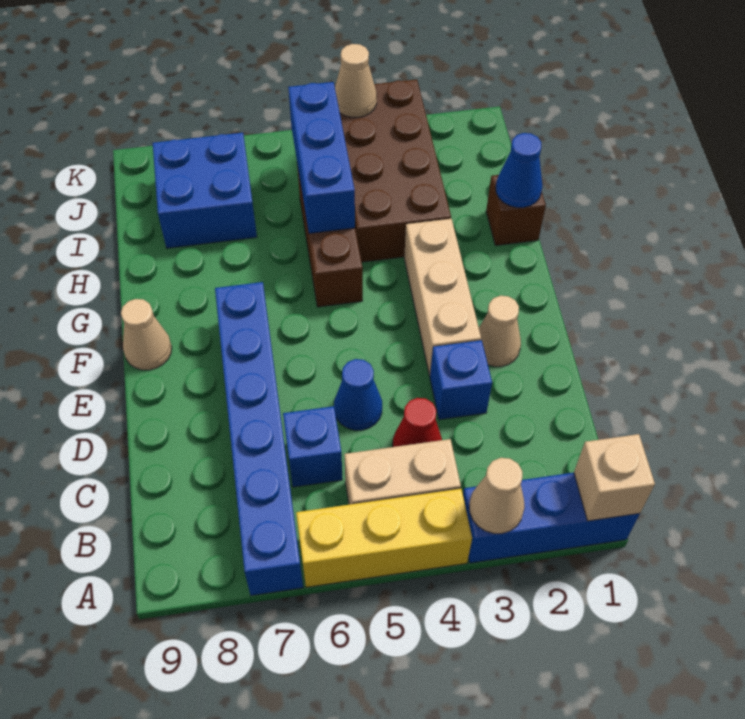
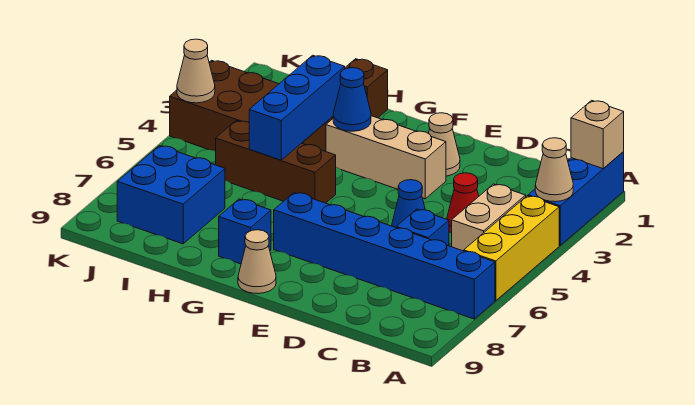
blue 1x1 brick [430,340,492,420] -> blue 1x1 brick moved to [219,199,271,264]
blue 1x1 cone [496,133,542,208] -> blue 1x1 cone moved to [333,68,371,131]
blue 1x3 brick [288,82,355,234] -> blue 1x3 brick turned to [249,55,345,160]

